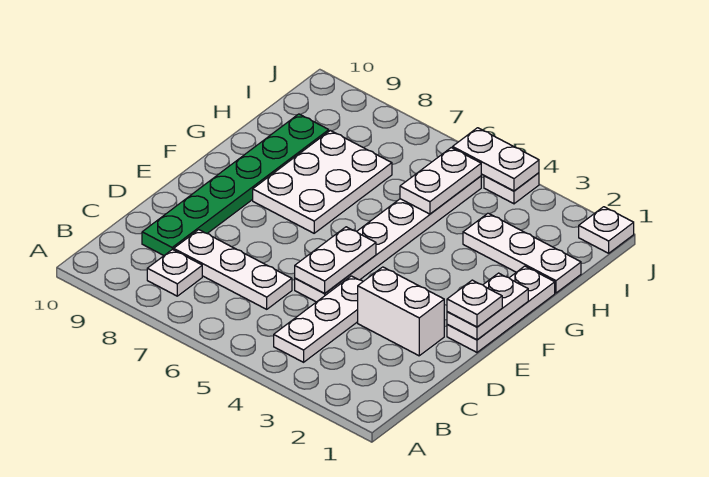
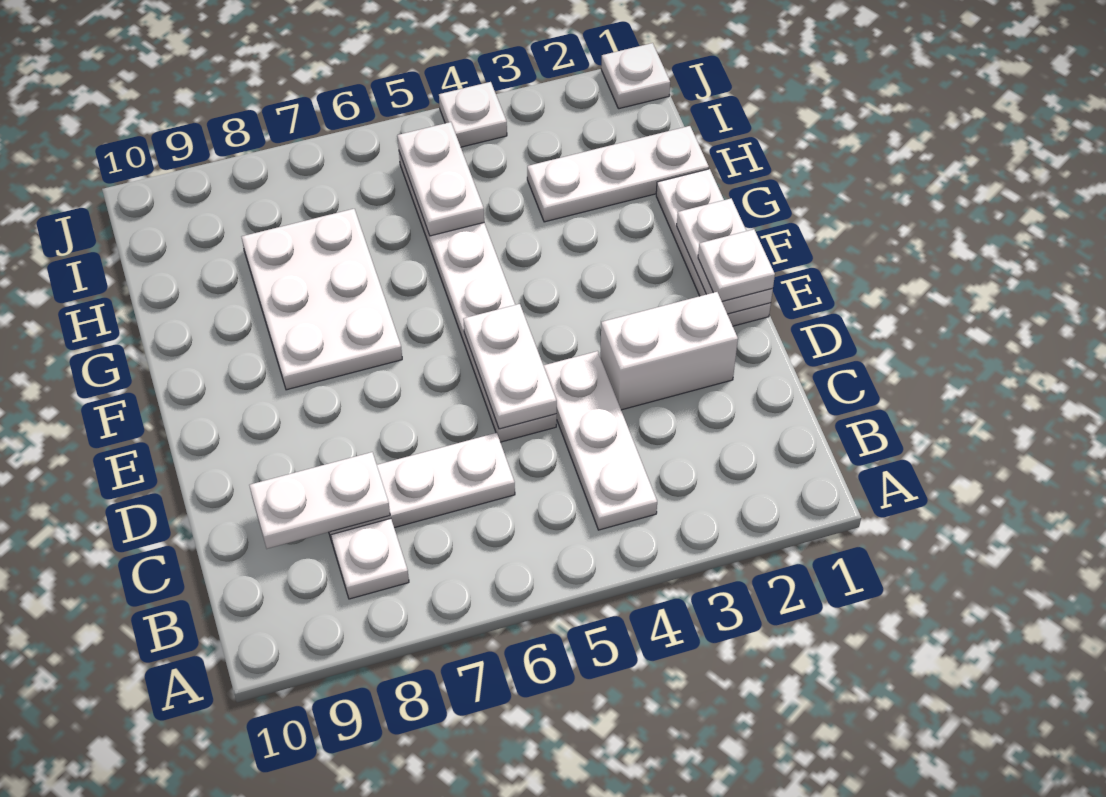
green 1x6 plate [142,114,329,255] -> none
white 1x2 plate [453,128,539,191] -> white 1x2 plate moved to [249,452,390,549]

